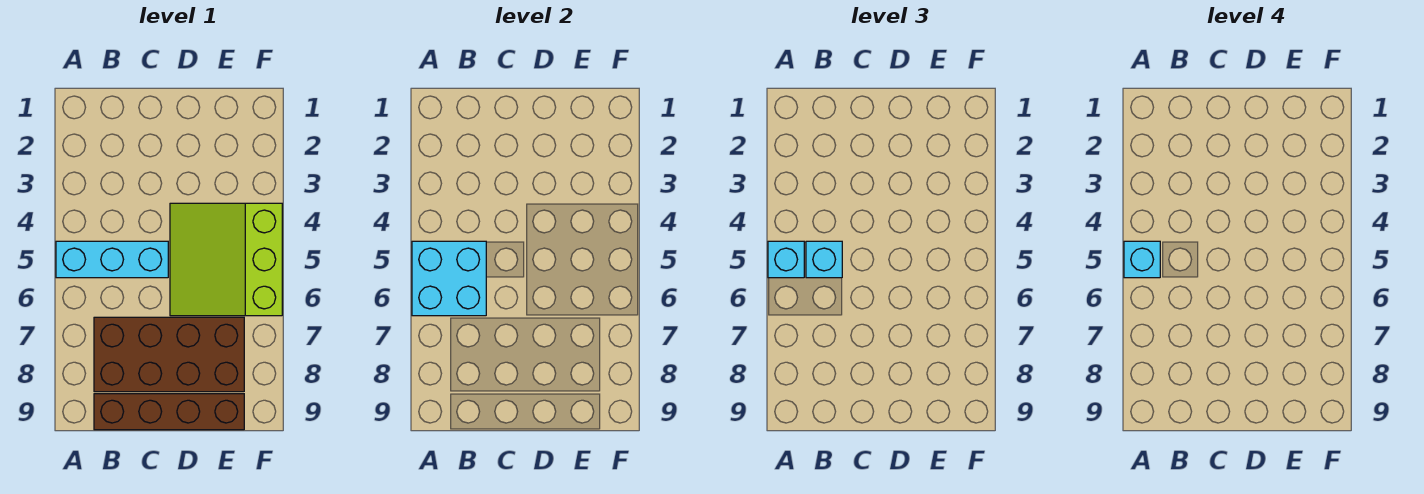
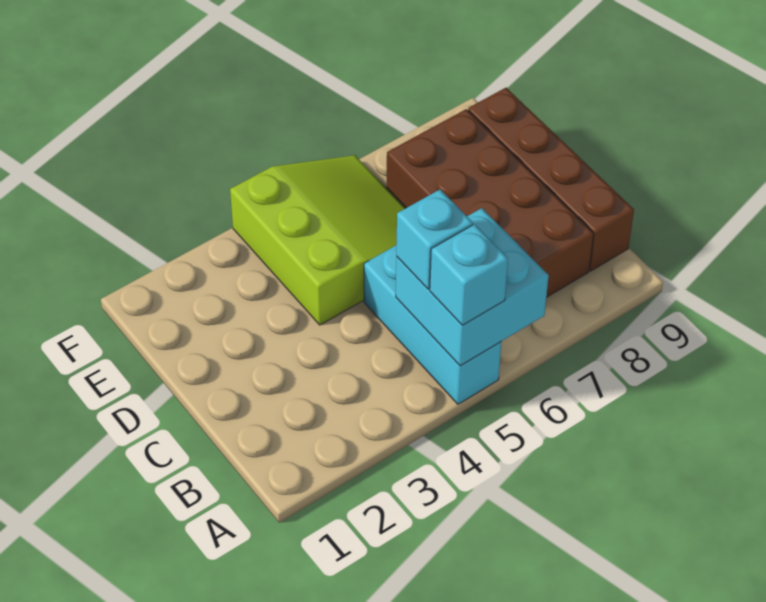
cyan 1x1 brick [1124,241,1160,278] -> none
lime 3x3 slope [170,203,282,316] -> lime 3x3 slope turned to [230,155,406,325]

